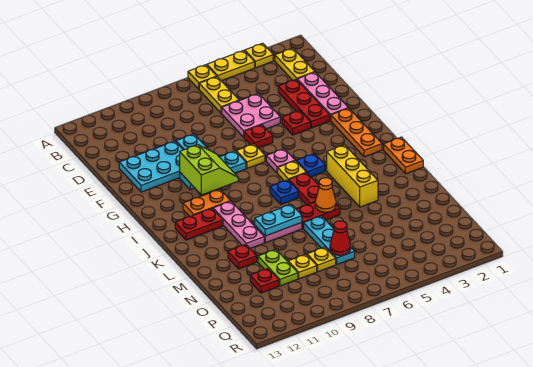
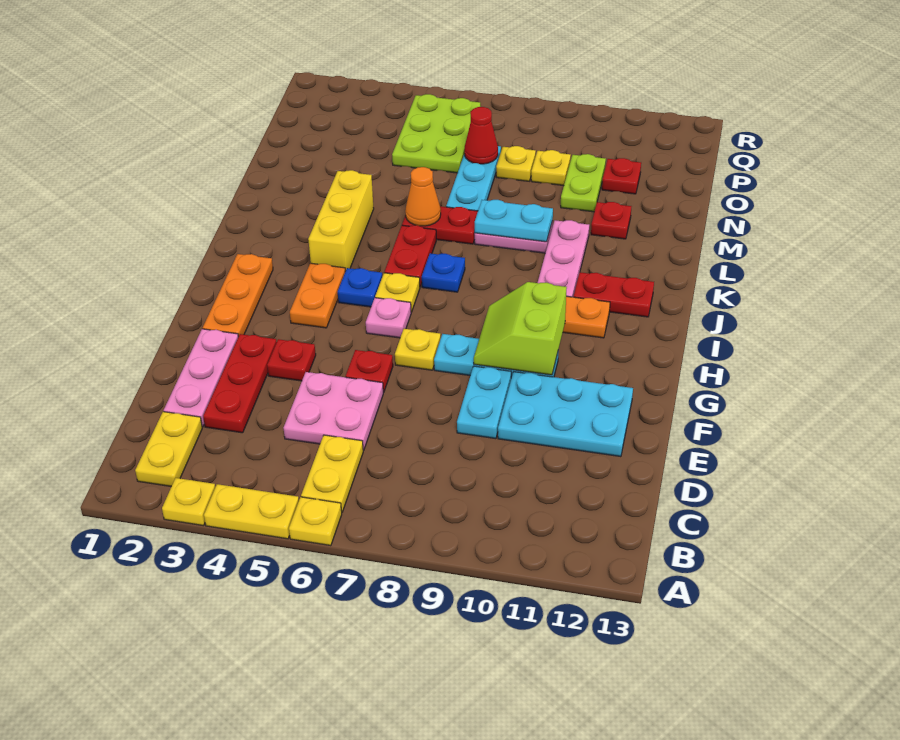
orange 1x2 plate [384,137,423,174] -> orange 1x2 plate moved to [290,263,345,328]
none -> lime 2x3 plate [392,94,481,173]

